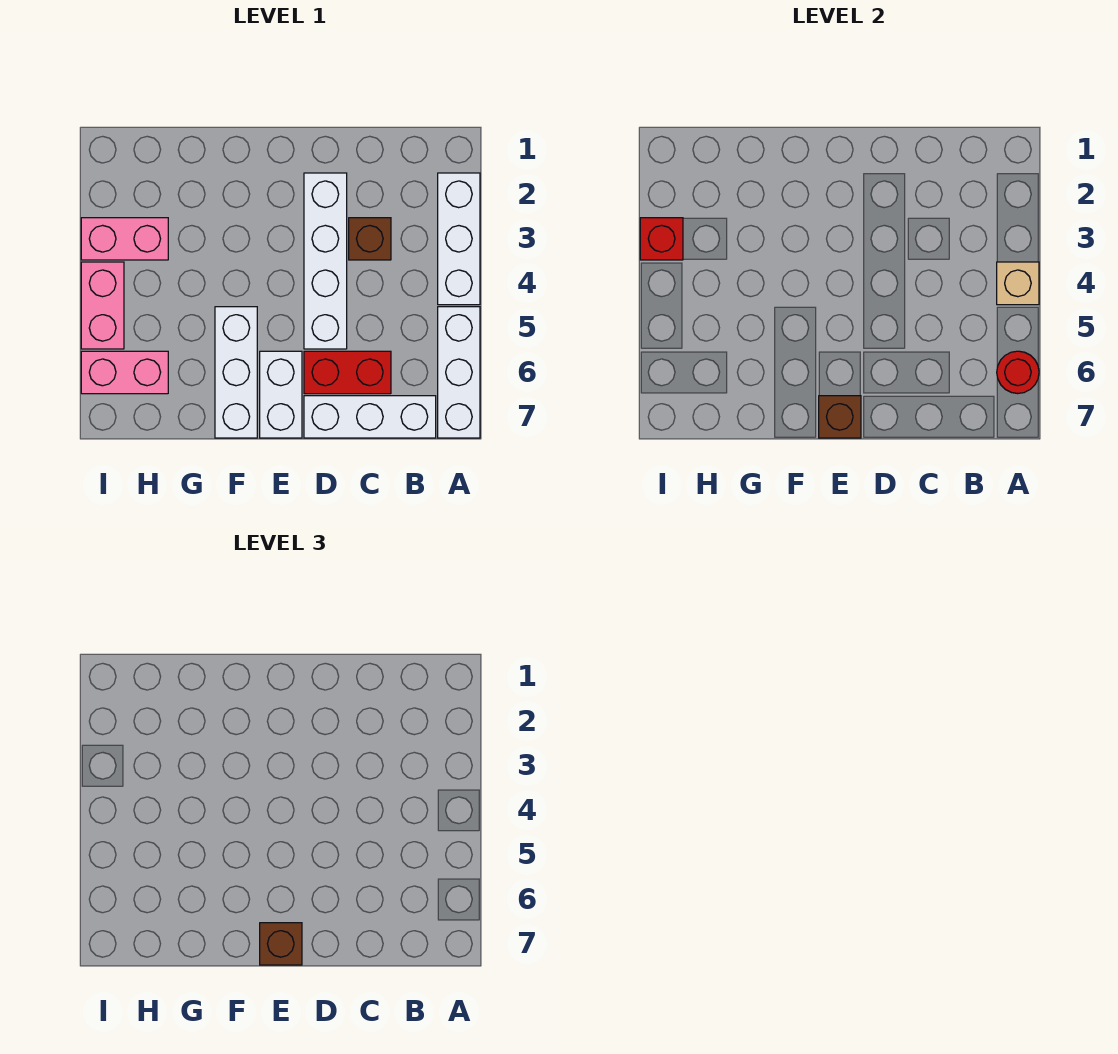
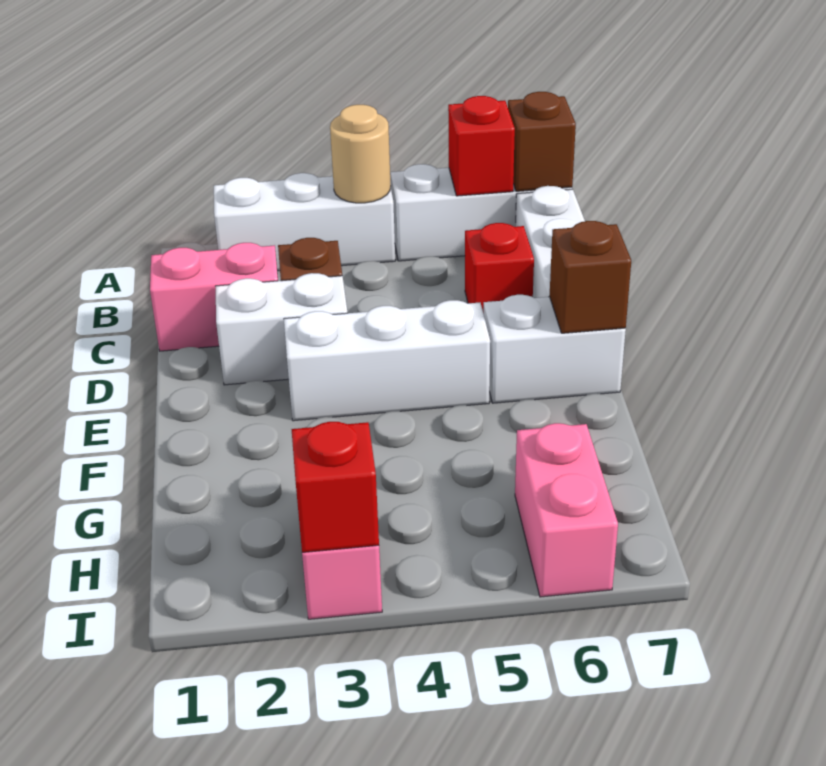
tan 1x1 brick [997,262,1039,305] -> tan 1x1 round brick [330,105,391,203]
red 1x1 round brick [997,351,1039,394] -> red 1x1 brick [448,96,515,196]
red 1x2 brick [304,351,391,394] -> red 1x1 brick [465,223,534,314]
white 1x4 brick [304,173,347,349] -> white 1x2 brick [215,273,347,385]
brown 1x1 brick [260,923,302,965] -> brown 1x1 brick moved to [508,92,576,191]
white 1x3 brick [215,307,257,438] -> white 1x3 brick moved to [284,300,490,421]
pink 1x2 brick [81,262,124,349] -> pink 1x2 brick moved to [150,243,278,351]

